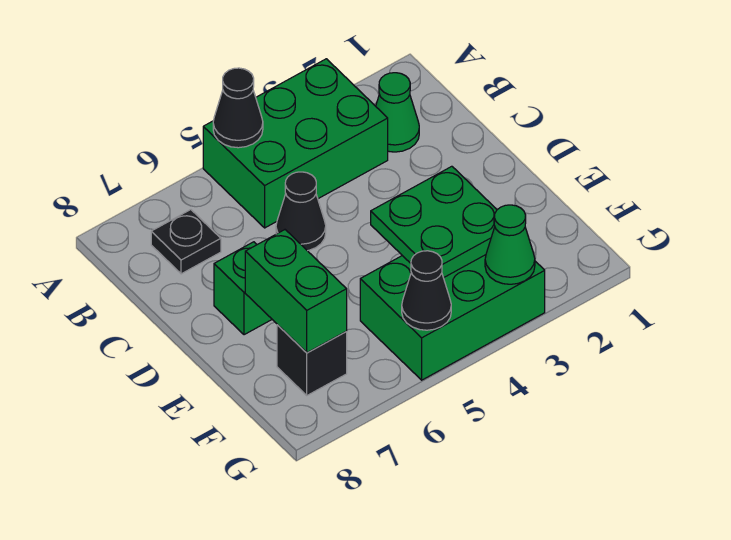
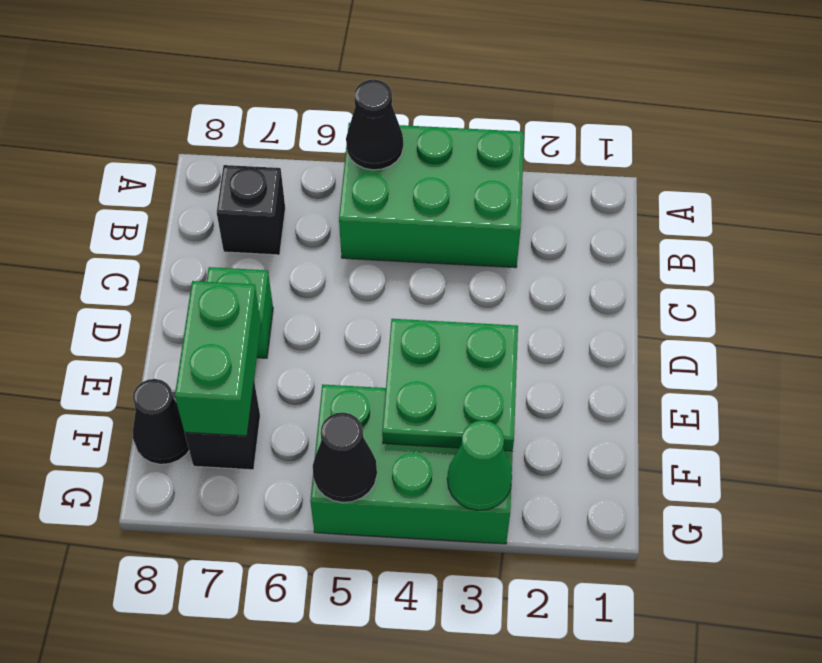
green 1x1 cone [376,73,419,152] -> none
black 1x1 plate [151,210,221,274] -> black 1x1 brick [217,165,285,255]
black 1x1 cone [276,172,326,251] -> black 1x1 cone moved to [133,379,189,464]

